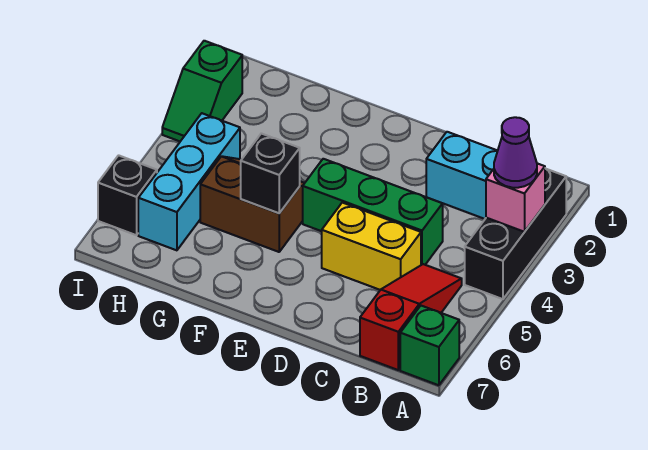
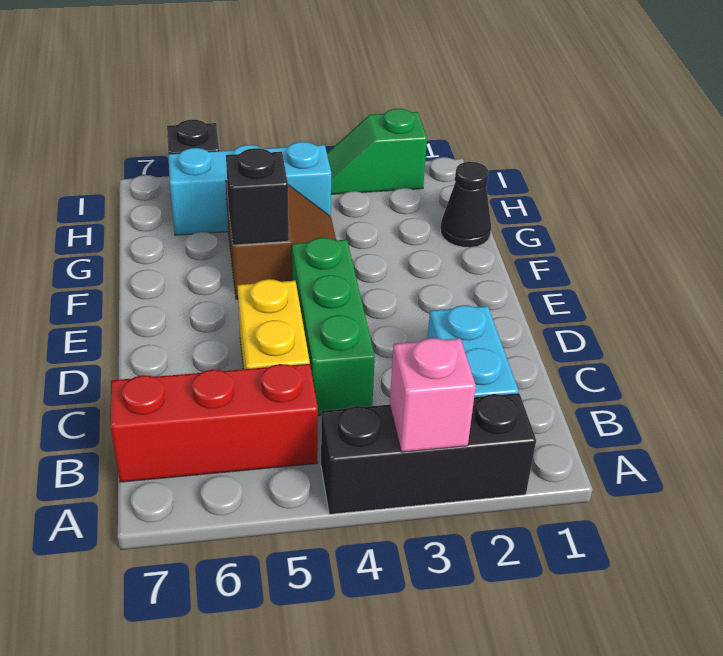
purple 1x1 cone [494,117,537,188] -> none
green 1x1 brick [400,306,459,385] -> none
red 1x3 slope [360,264,462,370] -> red 1x3 brick [111,364,318,482]
none -> black 1x1 cone [441,162,491,247]

